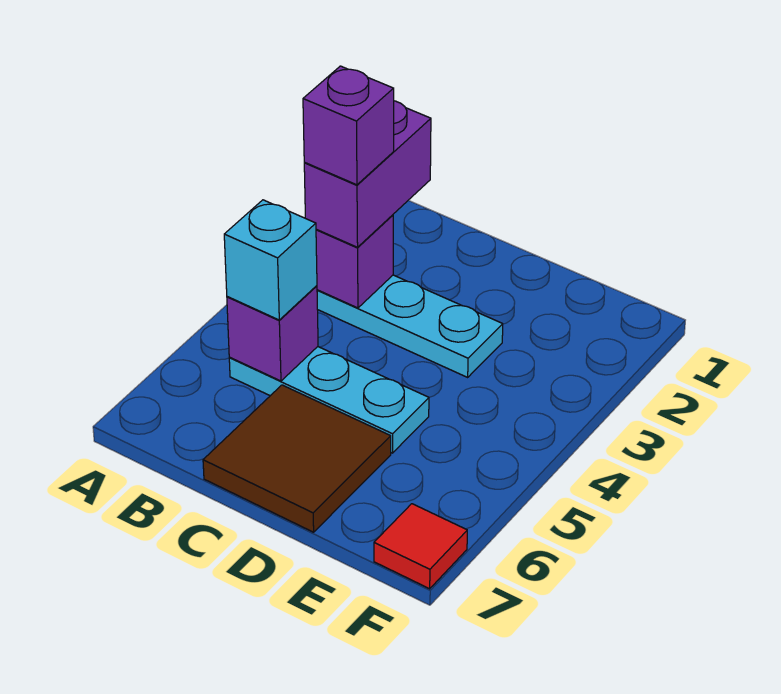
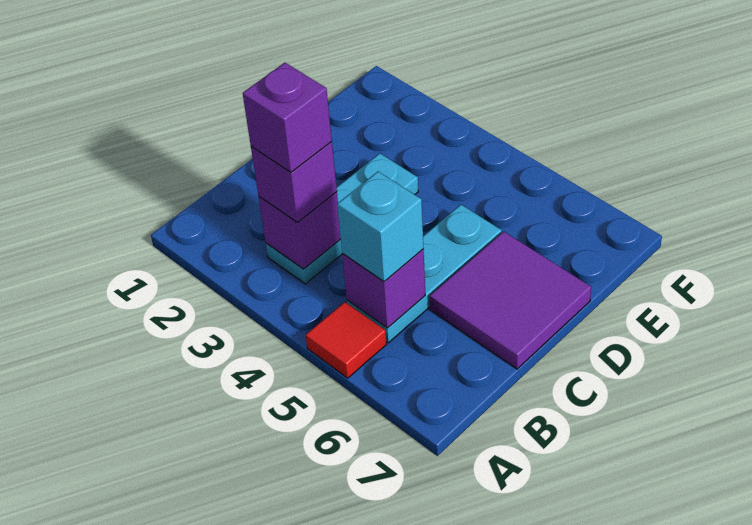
purple 1x2 brick [304,101,431,247] -> purple 1x1 brick [251,142,337,222]
brown 2x2 tile [203,385,391,532] -> purple 2x2 tile [430,231,591,369]
red 1x1 tile [374,504,467,589] -> red 1x1 tile moved to [306,302,387,378]

